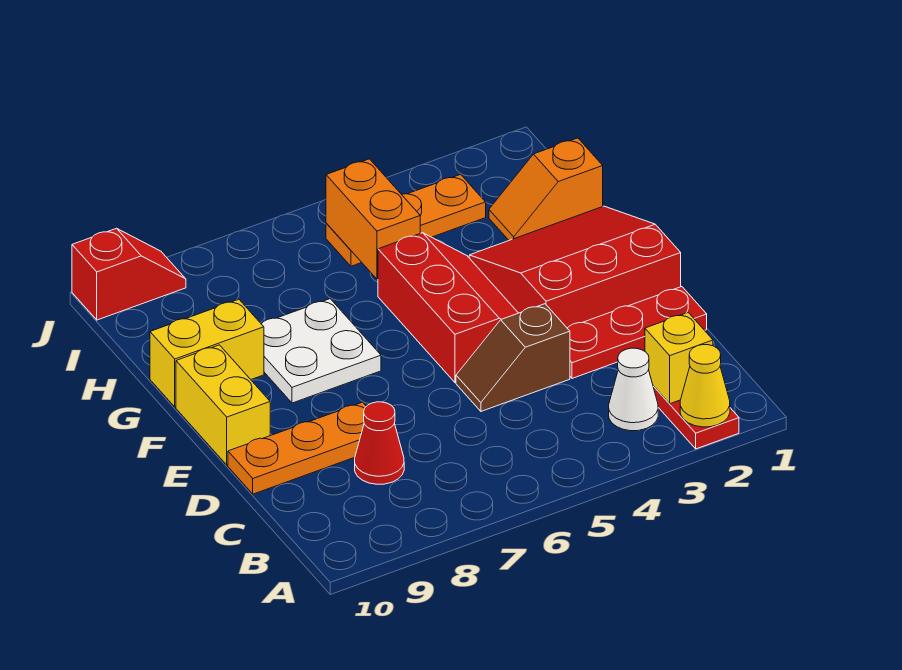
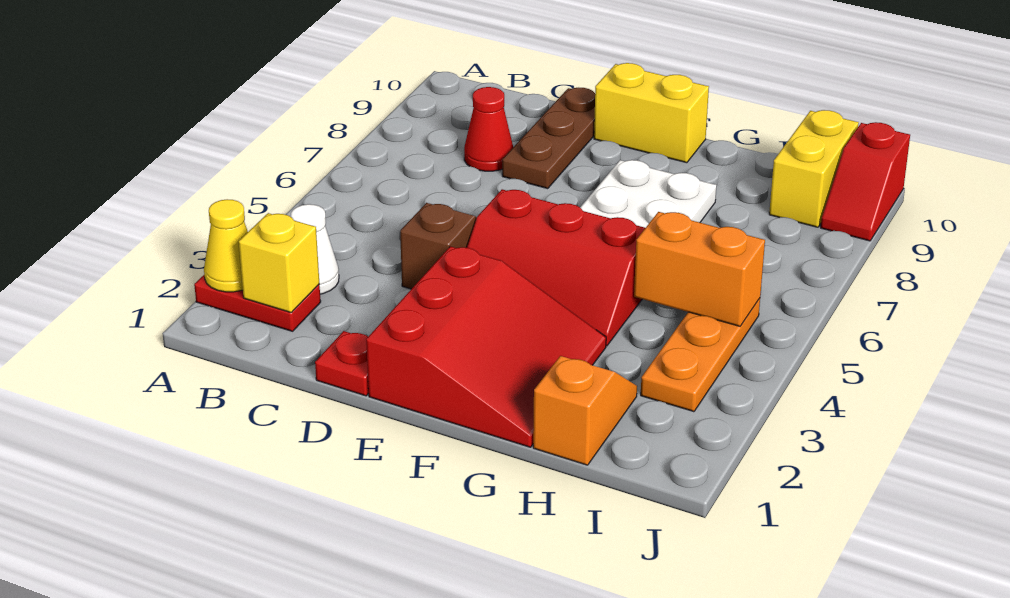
red 1x3 plate [567,287,707,378] -> red 1x1 plate [315,331,369,396]
orange 1x3 plate [228,402,366,494] -> brown 1x3 plate [502,88,595,189]
yellow 1x2 brick [150,299,264,407] -> yellow 1x2 brick moved to [769,110,859,227]

